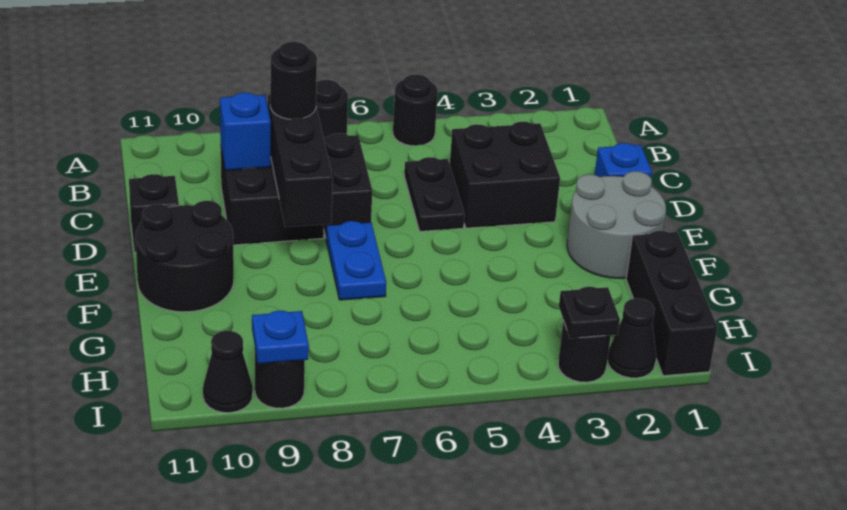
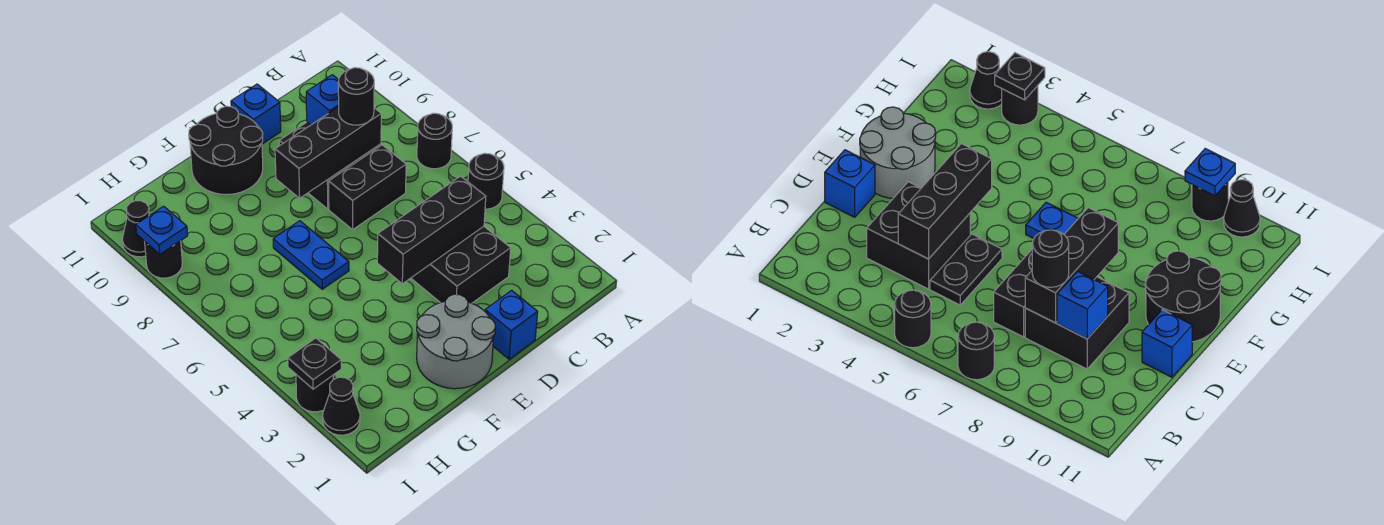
black 1x1 brick [129,174,179,252] -> blue 1x1 brick [231,84,281,144]
blue 1x2 plate [326,221,386,300] -> blue 1x2 plate turned to [273,221,349,289]
black 1x3 brick [626,231,718,376] -> black 1x3 brick moved to [377,176,486,284]

